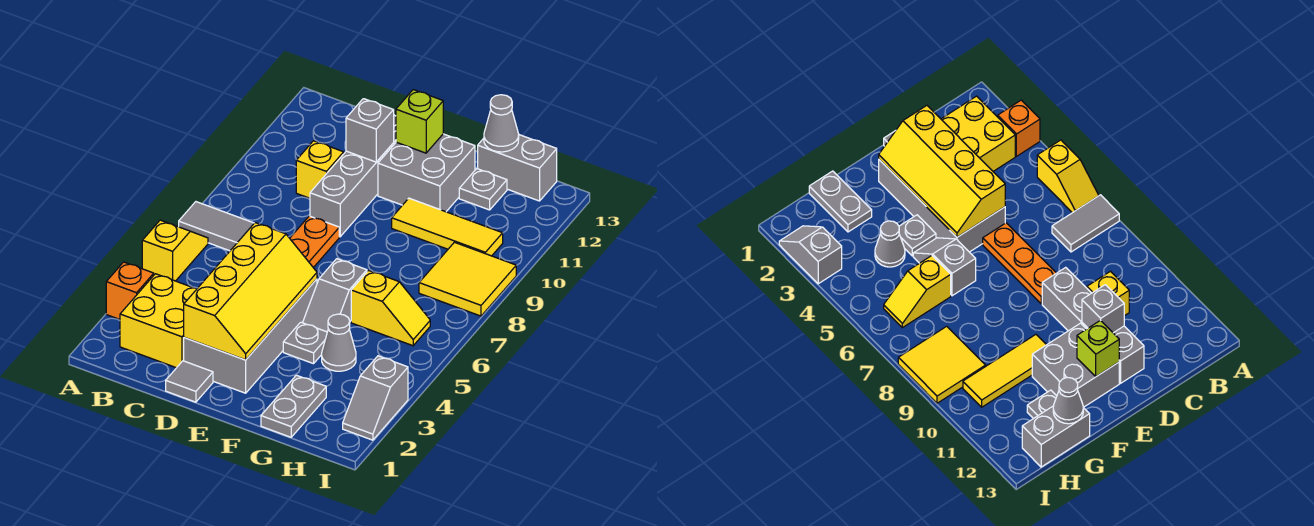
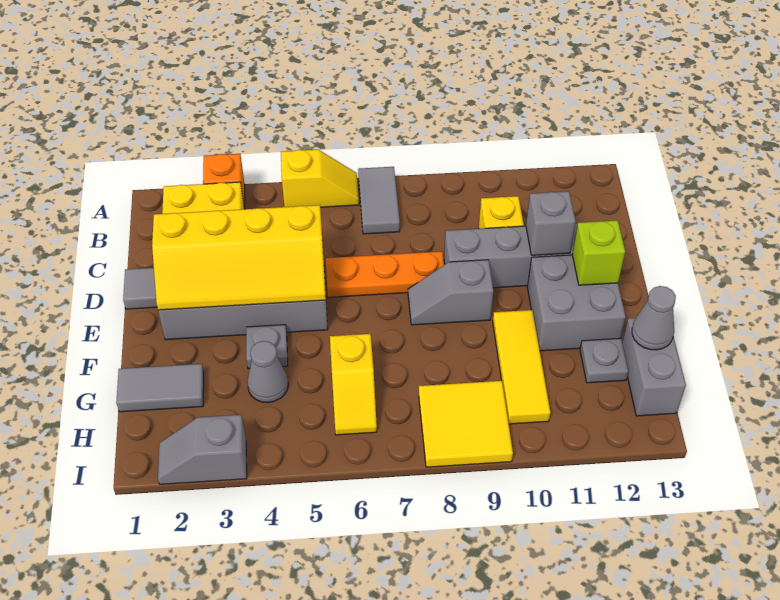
grey 1x2 slope [303,259,367,332] -> grey 1x2 slope moved to [408,260,493,325]
grey 1x2 plate [261,375,326,437] -> grey 1x2 tile [116,364,204,412]

